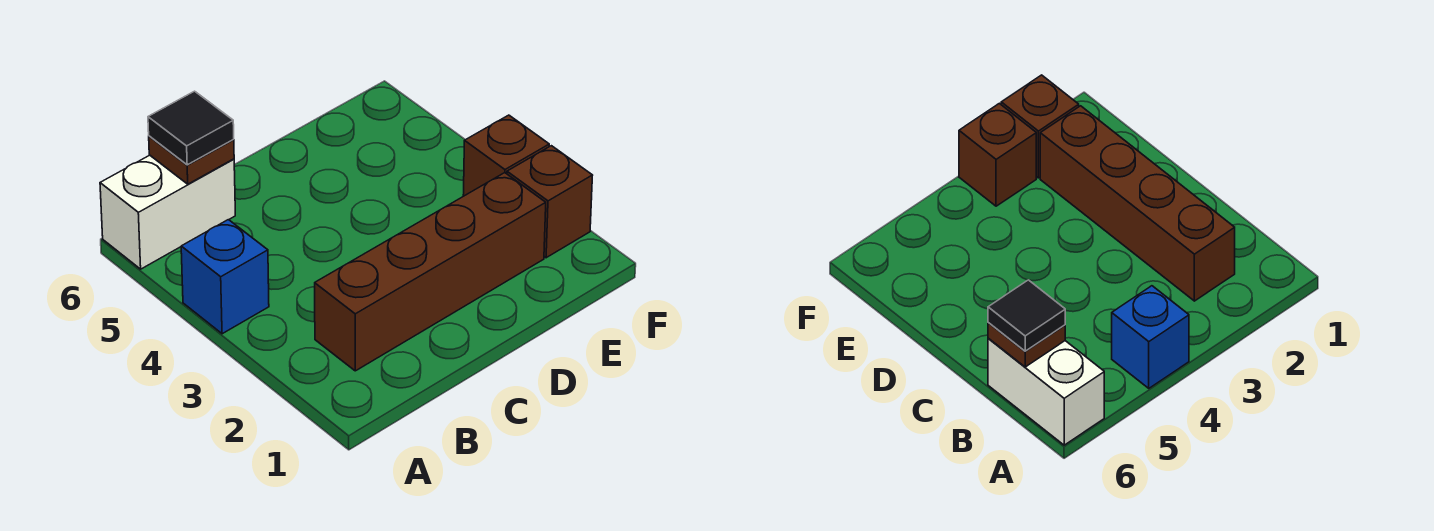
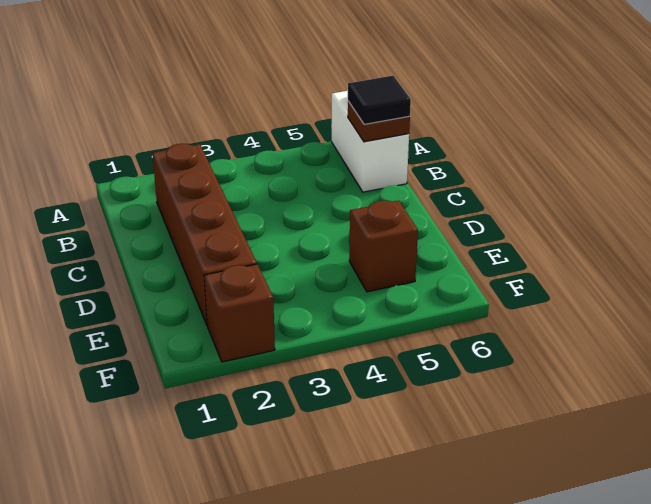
blue 1x1 brick [181,220,269,334] -> none
brown 1x1 brick [463,115,549,196] -> brown 1x1 brick moved to [349,201,418,292]

